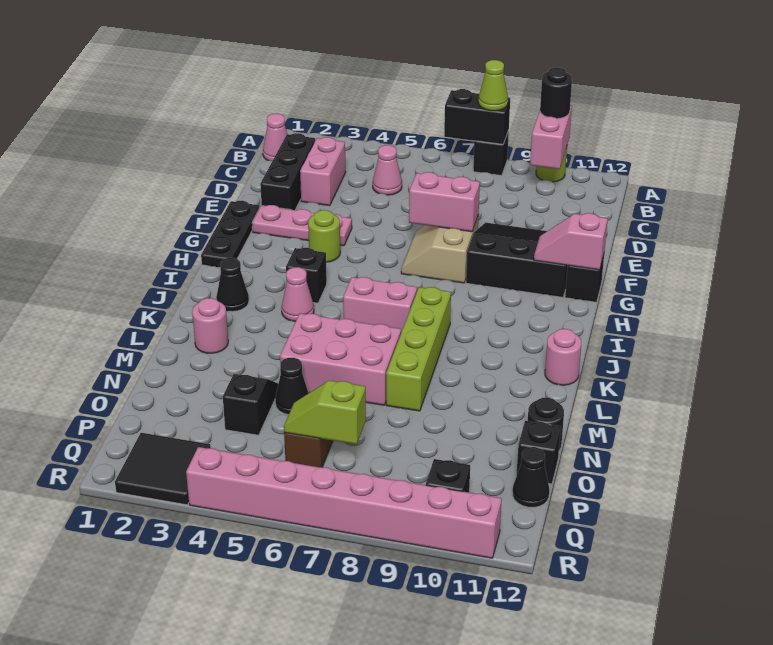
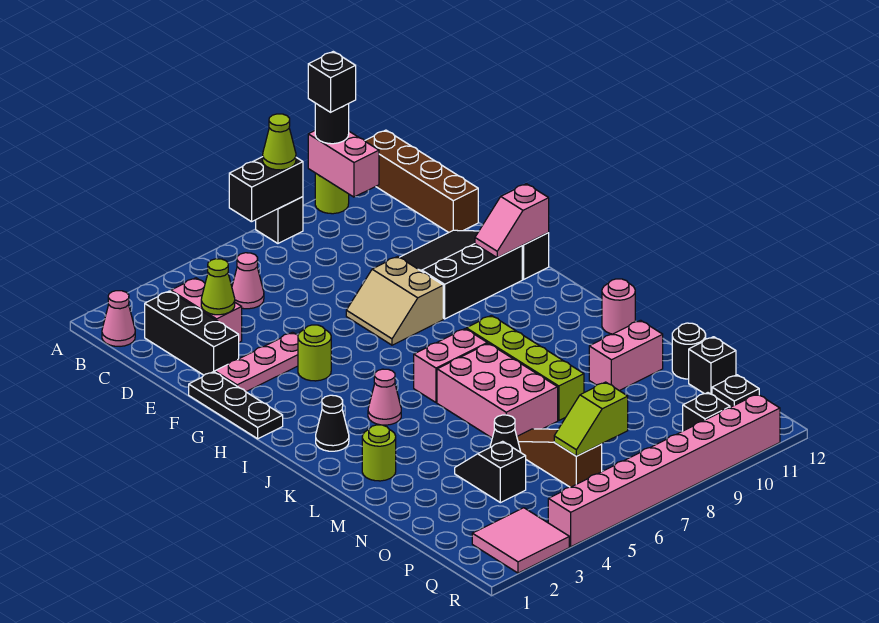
none -> brown 1x4 brick [365,130,478,233]
none -> lime 1x1 cone [201,259,235,315]
pink 1x2 brick [409,172,480,232] -> pink 1x2 brick moved to [589,320,663,391]
black 1x1 brick [286,248,327,303] -> black 1x1 brick moved to [308,52,356,112]
pink 1x1 round brick [192,298,228,353] -> lime 1x1 round brick [362,425,396,481]
pink 2x3 brick [280,313,401,405] -> pink 2x3 brick turned to [437,343,558,438]
black 1x1 cone [512,447,549,507] -> black 1x1 plate [712,375,759,407]
black 2x2 tile [115,433,211,505] -> pink 2x2 tile [472,508,569,573]

